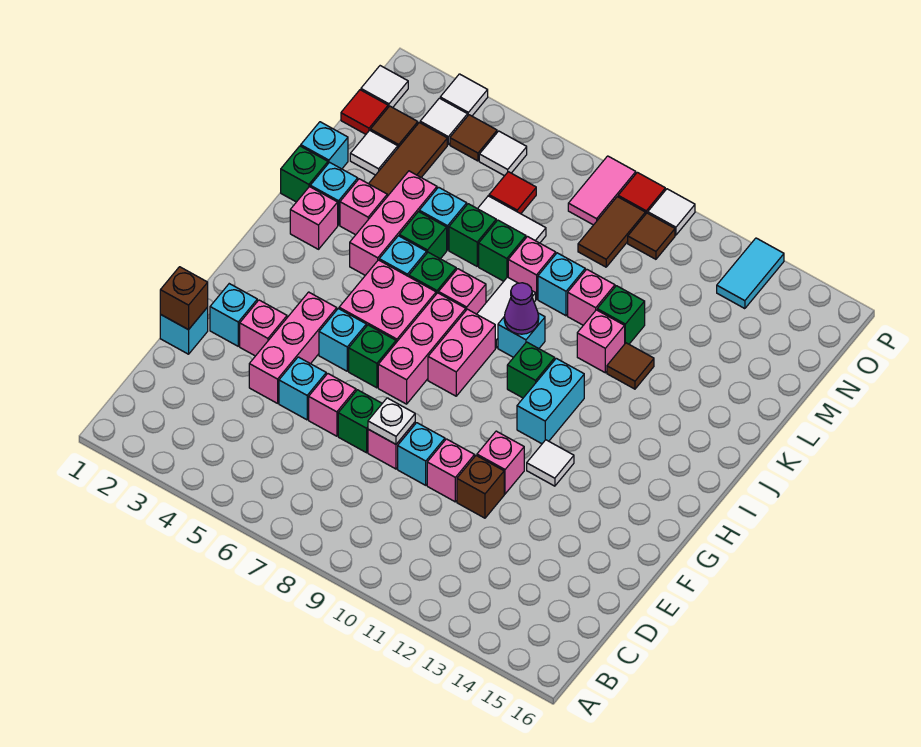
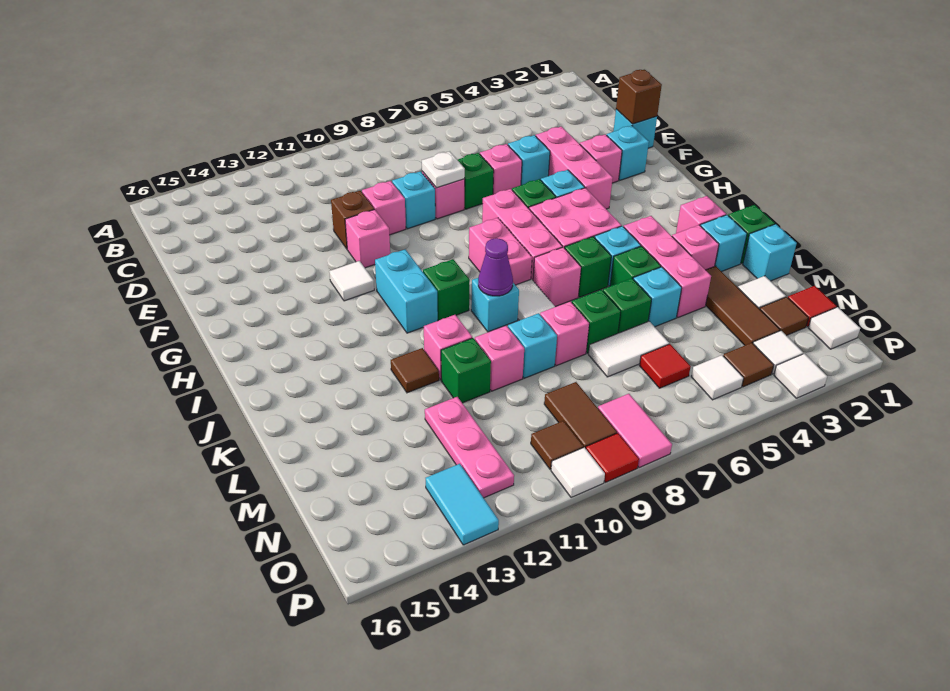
none -> pink 1x3 plate [425,397,514,498]

